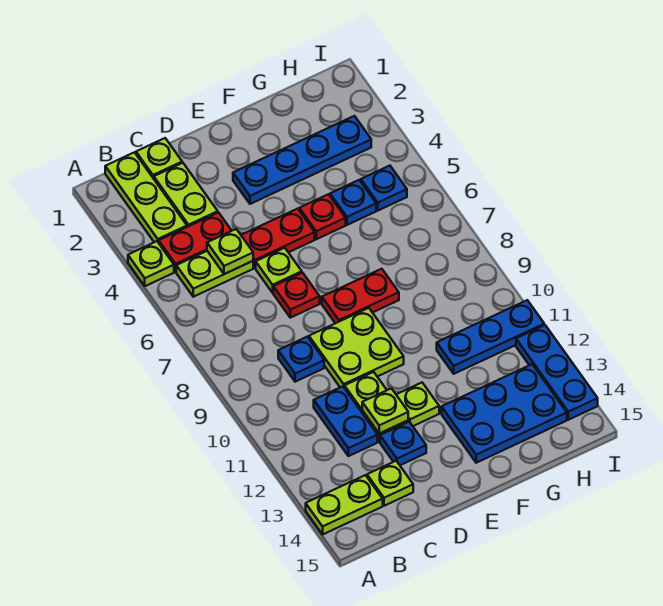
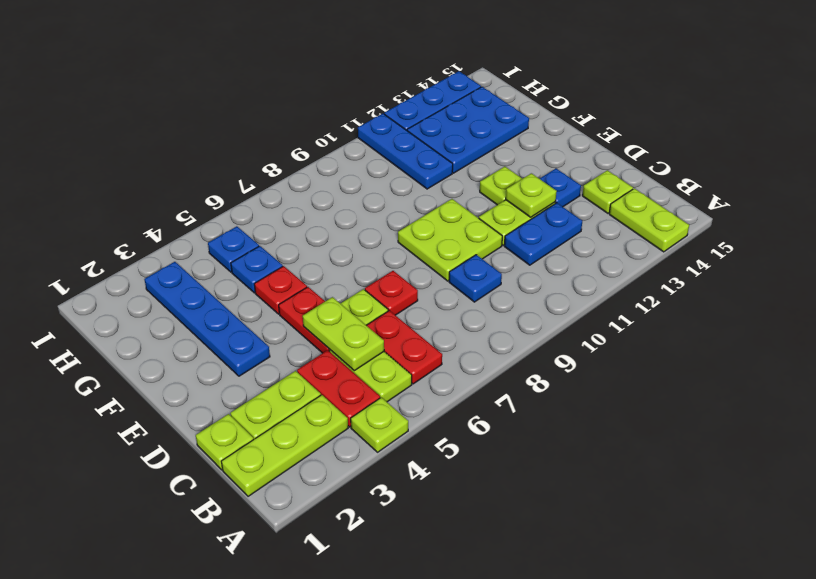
lime 1x1 plate [207,229,253,274] -> lime 1x2 plate [303,297,384,371]
red 1x2 plate [322,269,399,323] -> red 1x2 plate moved to [366,310,442,384]
blue 2x3 plate [442,364,567,463] -> blue 2x3 plate turned to [407,87,529,173]

